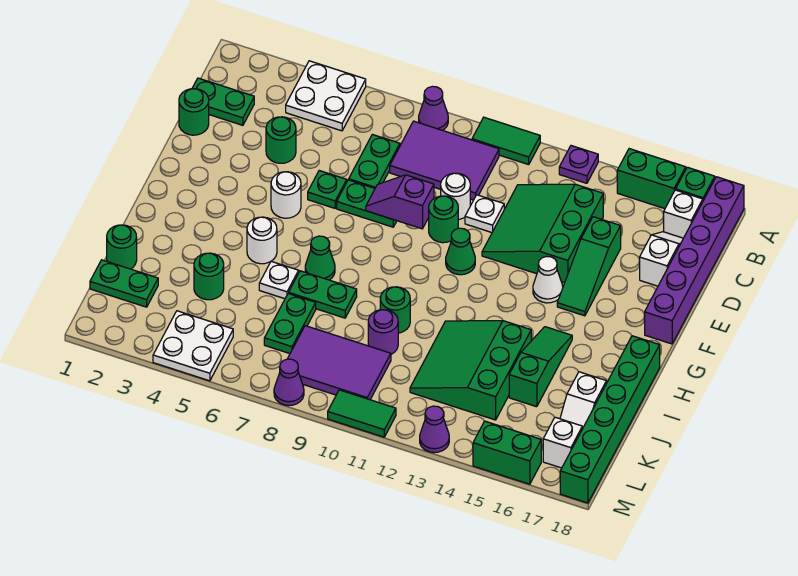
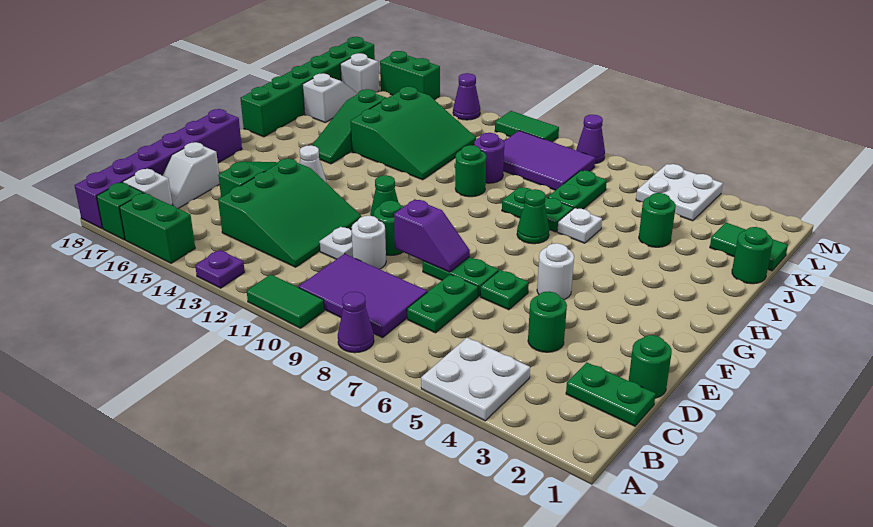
white 1x1 round brick [247,217,277,264] -> none
green 1x2 plate [90,260,158,307] -> green 1x2 tile [710,223,788,271]

